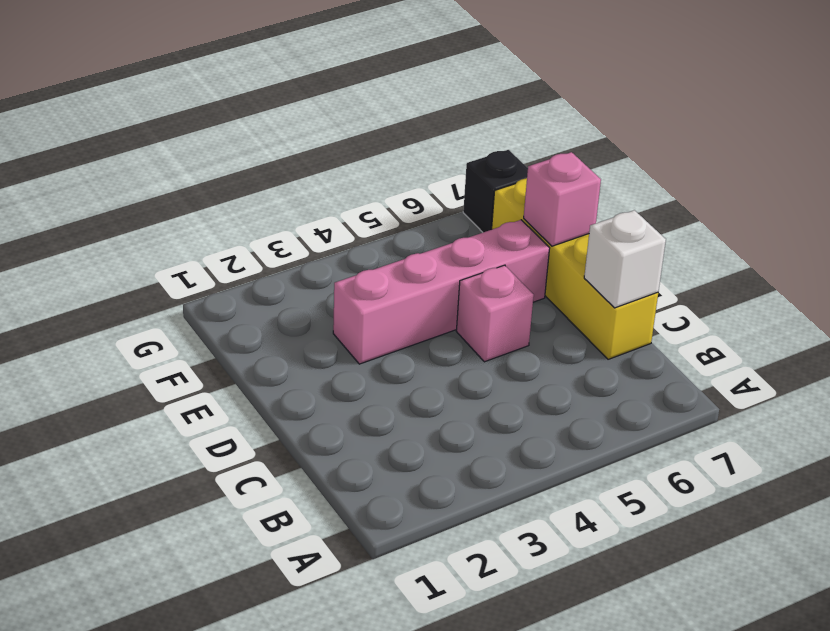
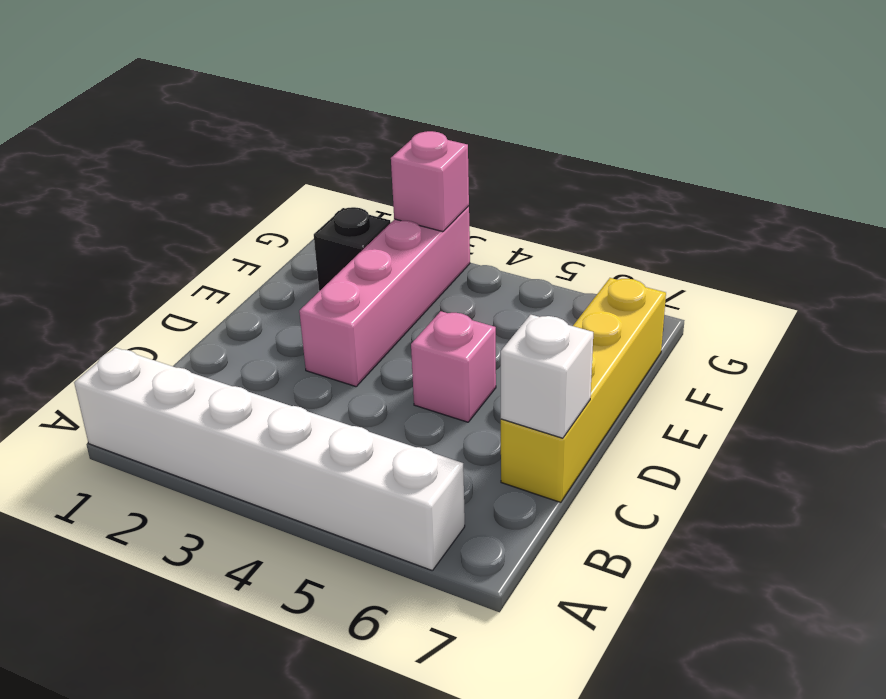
none -> white 1x6 brick [74,348,465,571]
pink 1x4 brick [333,220,550,364] -> pink 1x4 brick turned to [299,206,470,387]
pink 1x1 brick [524,152,601,246] -> pink 1x1 brick moved to [391,131,469,232]
black 1x1 brick [463,150,528,232] -> black 1x1 brick moved to [314,207,391,291]

